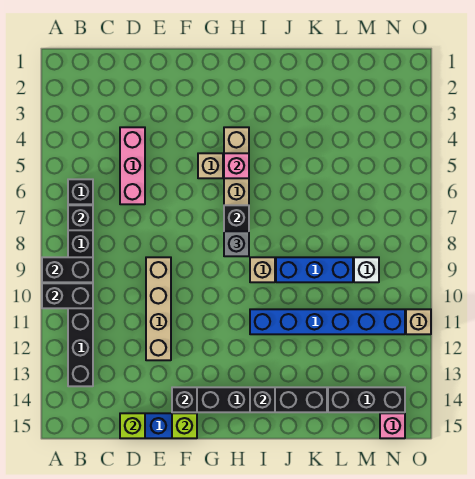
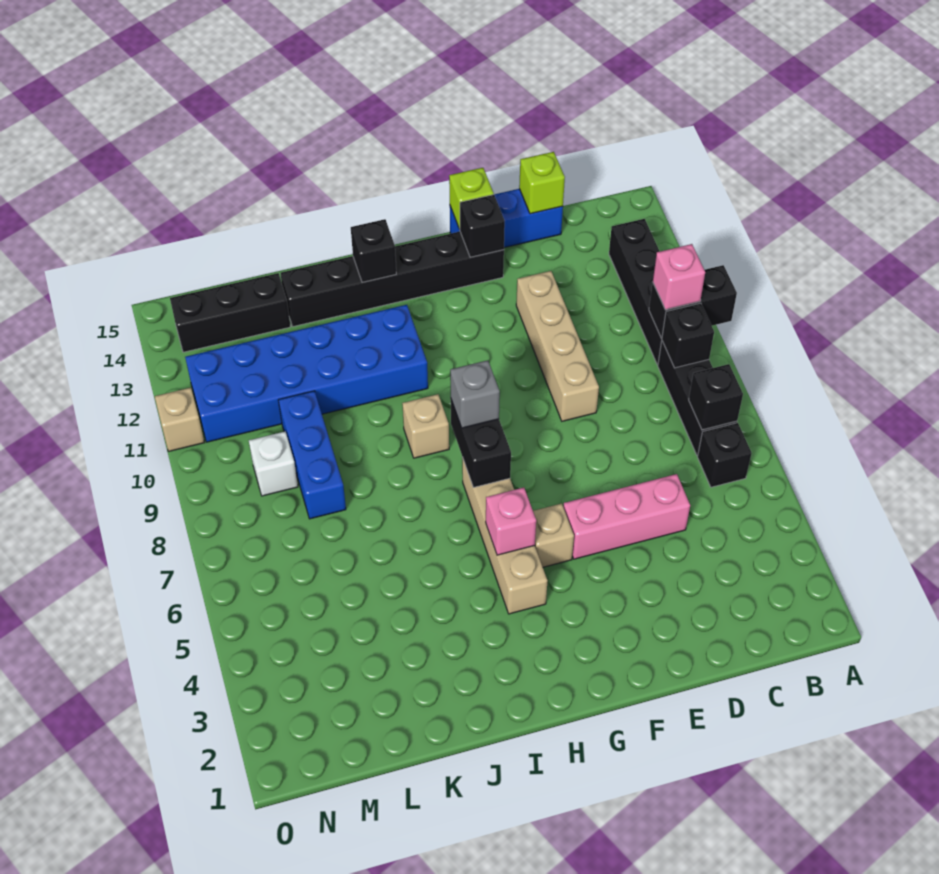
black 1x2 brick [42,257,93,282] -> black 1x1 brick [662,303,714,368]
pink 1x3 brick [120,127,145,204] -> pink 1x3 brick turned to [563,474,690,559]
blue 1x6 brick [250,309,405,334] -> blue 2x6 brick [185,305,428,442]
blue 1x3 brick [276,257,353,282] -> blue 1x3 brick turned to [278,391,346,519]
pink 1x1 brick [380,413,405,438] -> pink 1x1 brick moved to [653,244,705,310]

